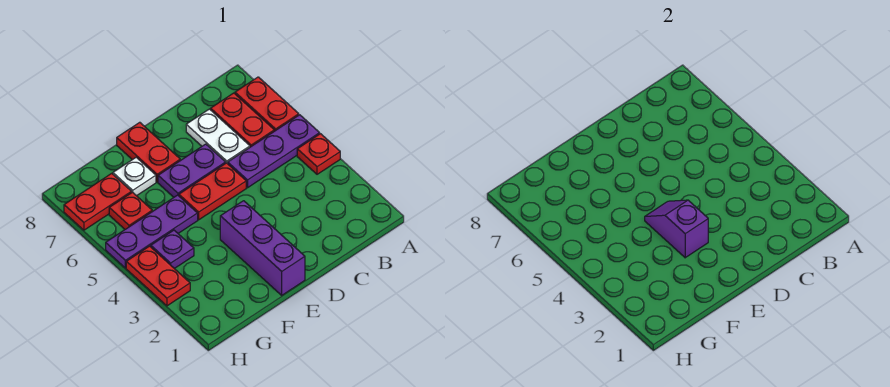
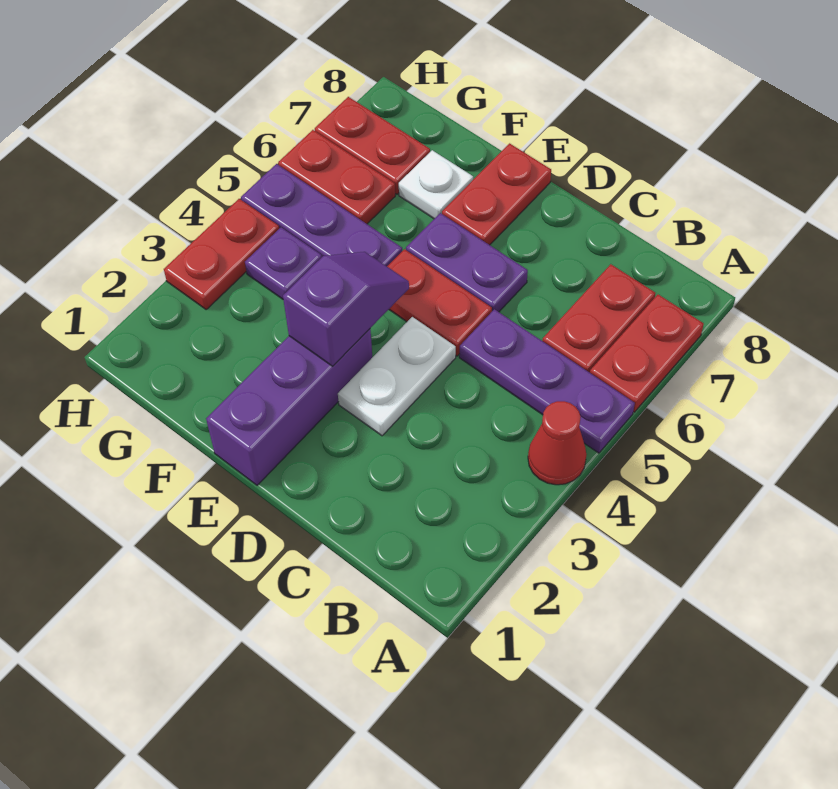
red 1x1 plate [297,134,340,174] -> red 1x1 cone [528,401,587,485]
white 1x2 plate [186,109,250,164] -> white 1x2 plate moved to [338,317,456,436]
red 1x1 plate [109,192,152,229] -> red 1x2 plate [278,130,395,224]

